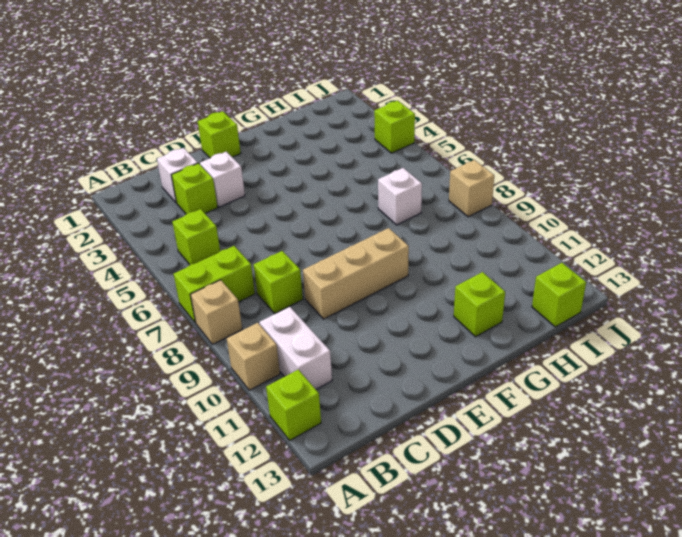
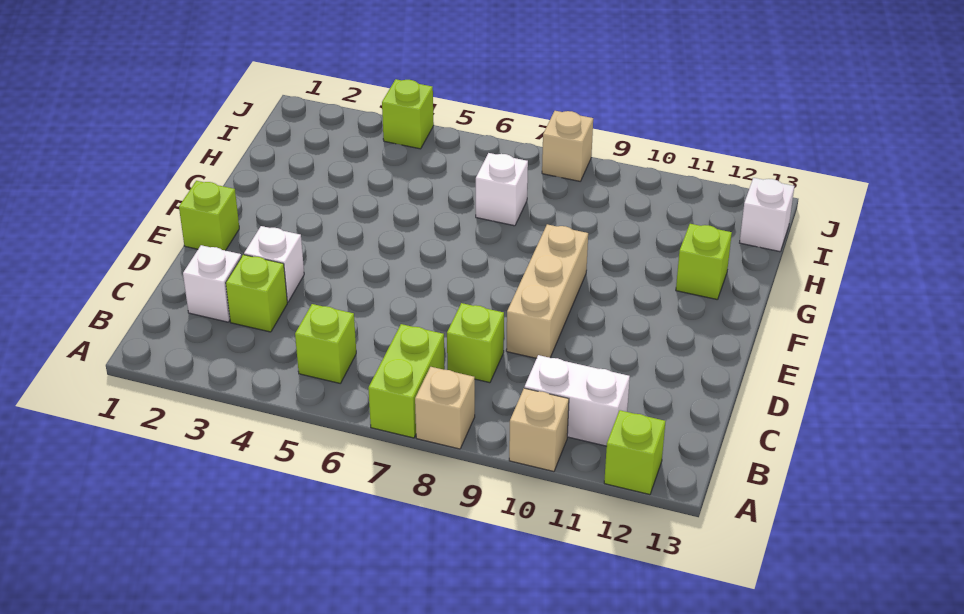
lime 1x1 brick [532,263,586,327] -> white 1x1 brick [740,178,794,252]

